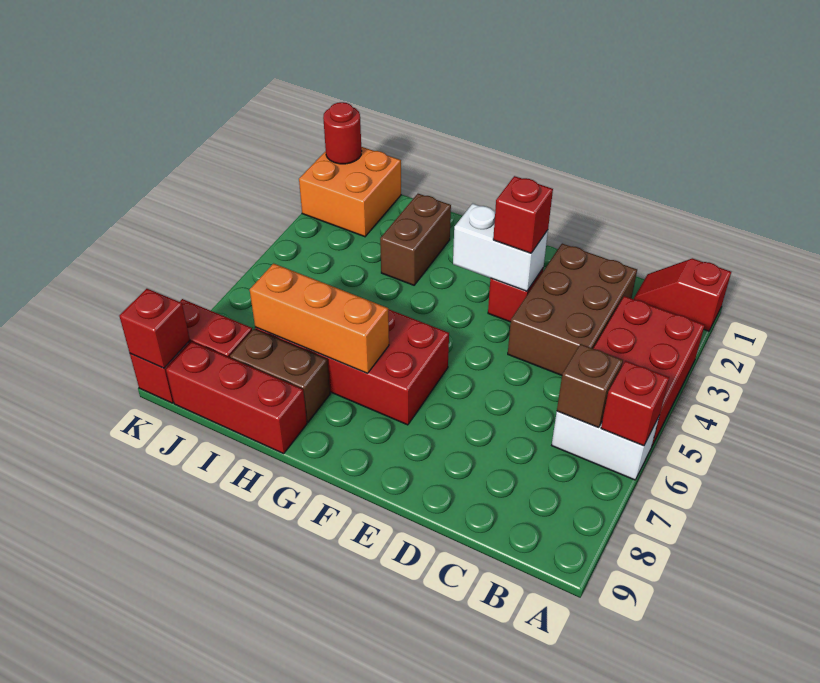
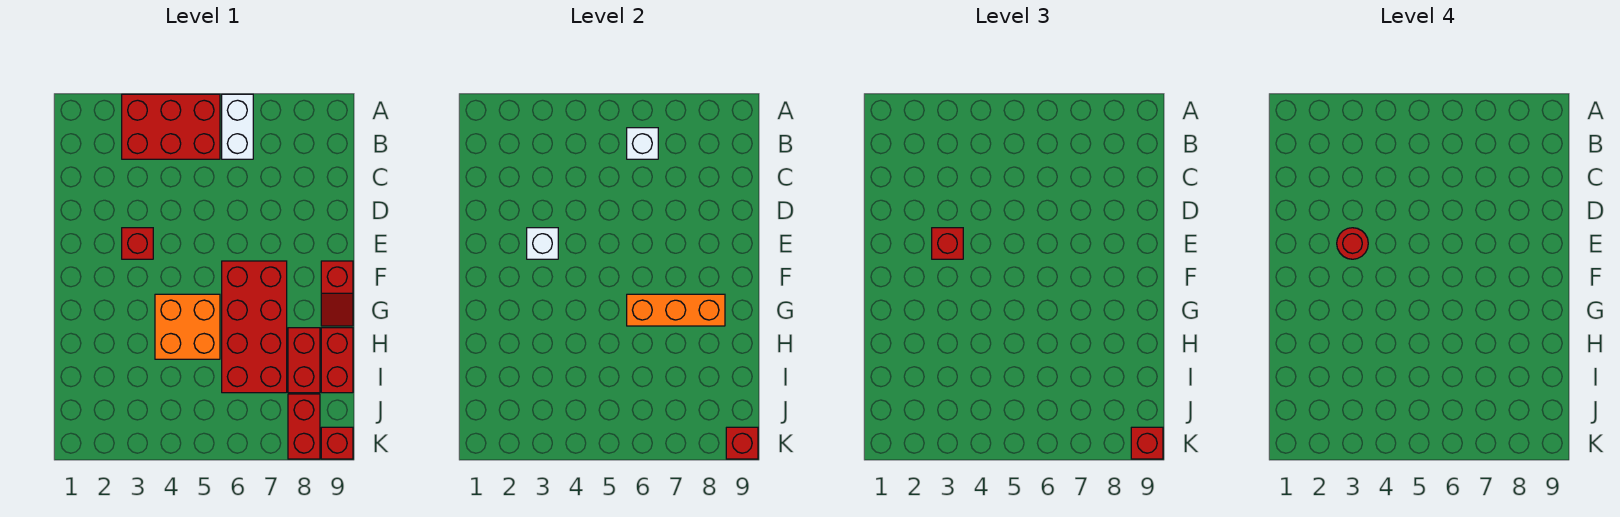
red 1x2 slope [634,258,731,331] -> red 1x2 slope moved to [321,261,353,326]
red 1x1 brick [601,361,669,446] -> red 1x1 brick moved to [1131,427,1163,459]
brown 1x1 brick [557,344,623,427] -> white 1x1 brick [627,128,658,159]
brown 2x3 brick [508,243,637,375] -> none
white 1x2 brick [453,203,548,291] -> white 1x1 brick [527,228,558,259]
orange 1x3 brick [250,264,389,373] -> orange 1x3 brick turned to [627,294,725,326]
brown 1x2 brick [380,194,451,285] -> none
brown 1x2 brick [230,329,330,422] -> red 1x2 brick [288,328,320,393]
red 1x3 brick [166,342,307,454] -> red 1x2 brick [321,328,353,393]
orange 2x2 brick [299,147,401,237] -> orange 2x2 brick moved to [155,294,220,359]
red 1x1 round brick [323,102,362,164] -> red 1x1 round brick moved to [1337,228,1368,259]

